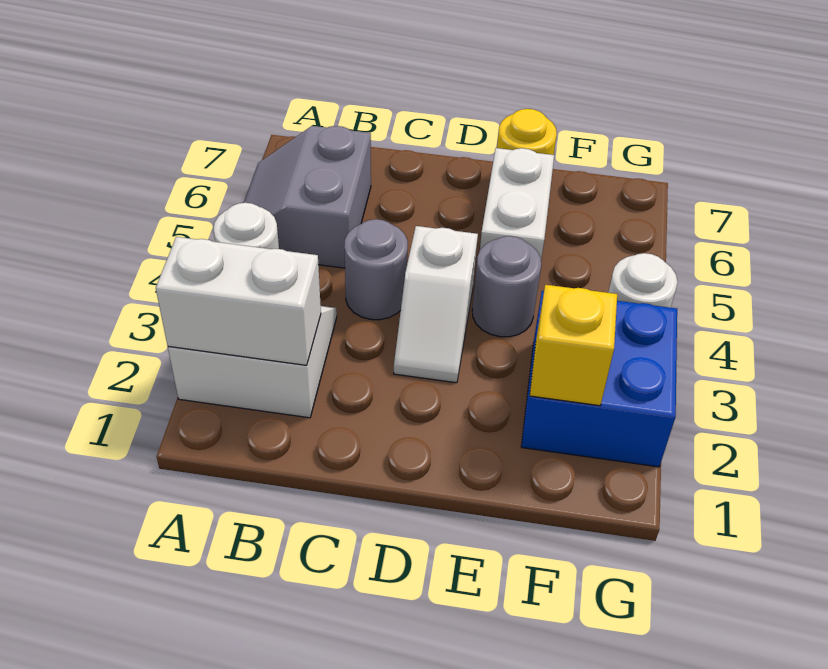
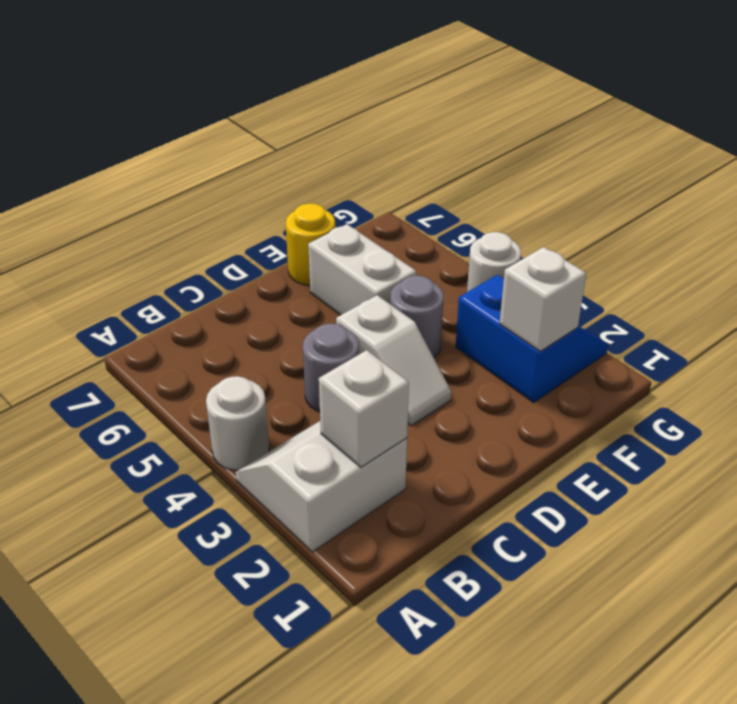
white 1x2 brick [156,237,321,365] -> white 1x1 brick [319,350,409,467]
grey 2x2 slope [244,126,371,268] -> none
blue 2x2 brick [521,291,677,467] -> blue 2x2 slope [456,275,608,402]
yellow 1x1 brick [530,285,617,406] -> white 1x1 brick [500,247,586,351]

